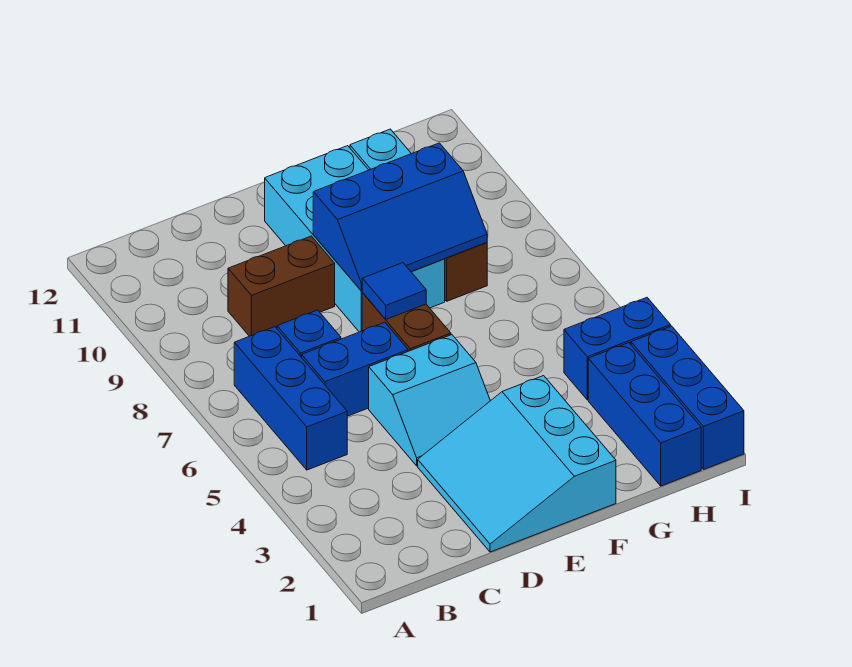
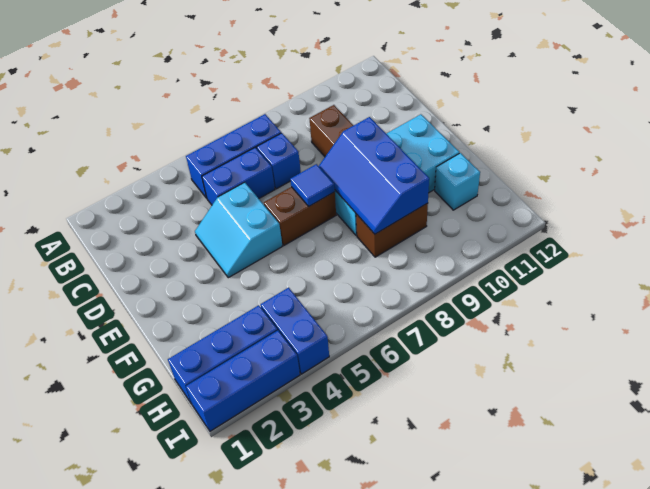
blue 1x2 brick [302,322,408,416] -> blue 1x2 brick turned to [202,148,275,205]
cyan 3x3 slope [418,376,616,552] -> none

